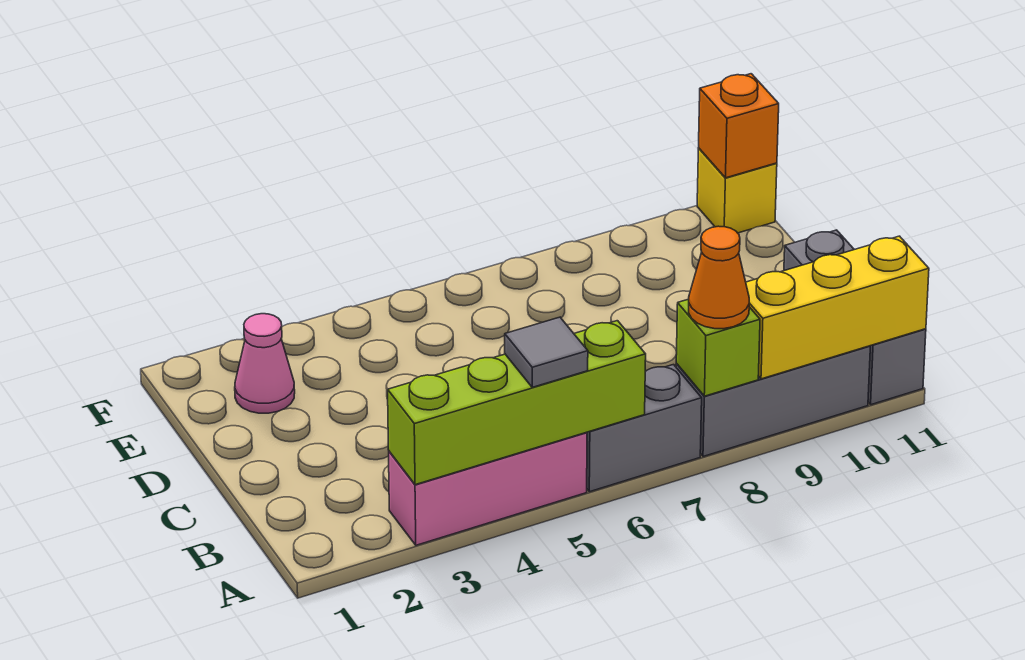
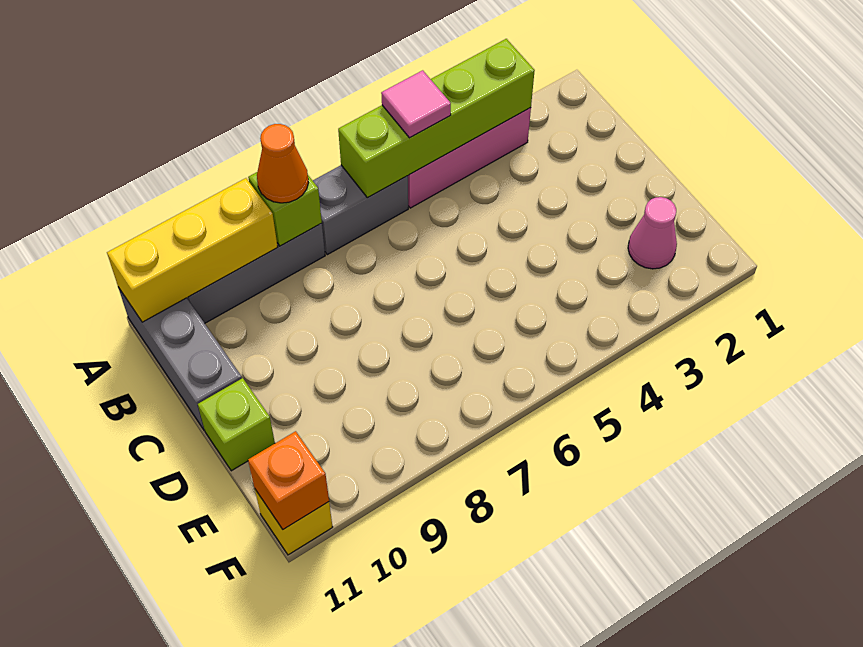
grey 1x1 tile [505,317,588,387] -> pink 1x1 tile [381,70,451,138]
none -> lime 1x1 brick [198,378,275,471]

